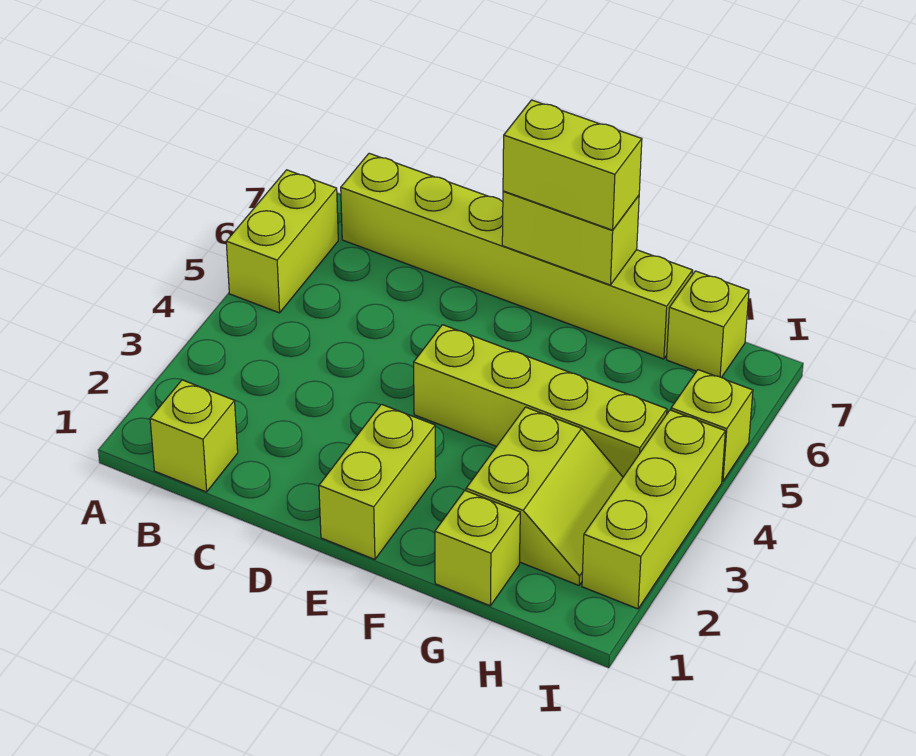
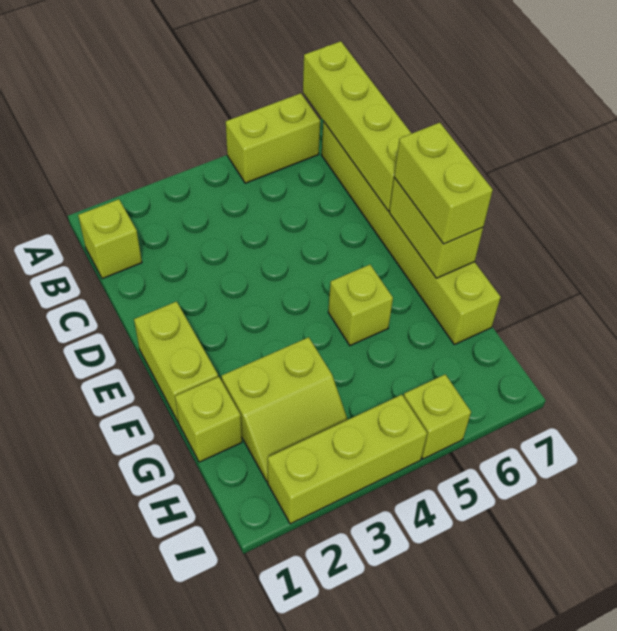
lime 1x2 brick [319,404,436,559] -> lime 1x2 brick turned to [134,302,218,422]
lime 1x4 brick [414,325,667,477] -> lime 1x4 brick moved to [303,41,412,211]
lime 1x1 brick [667,271,749,377] -> lime 1x1 brick moved to [328,265,393,346]

